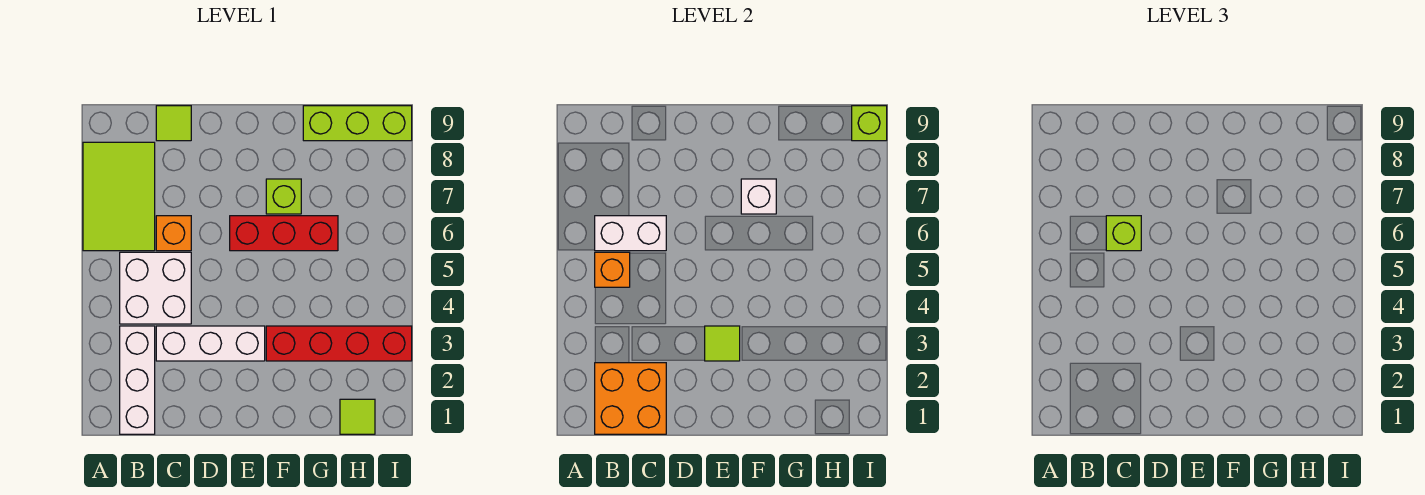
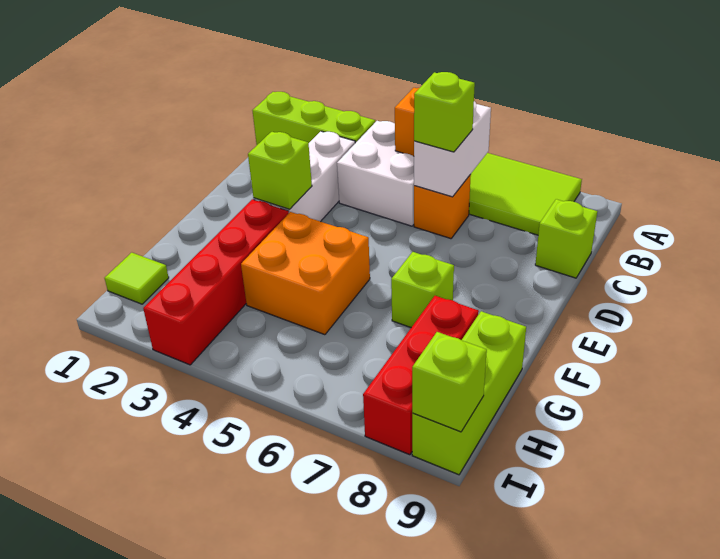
white 1x3 brick [120,326,155,434] -> lime 1x3 brick [253,92,375,145]
orange 2x2 brick [595,363,666,434] -> orange 2x2 brick moved to [241,212,370,335]
lime 1x1 tile [156,106,191,141] -> lime 1x1 brick [535,199,597,278]
lime 1x1 tile [705,326,740,361] -> lime 1x1 brick [248,132,312,209]
red 1x3 brick [230,216,338,251] -> red 1x3 brick moved to [363,296,479,455]
white 1x1 brick [741,179,776,214] -> none

